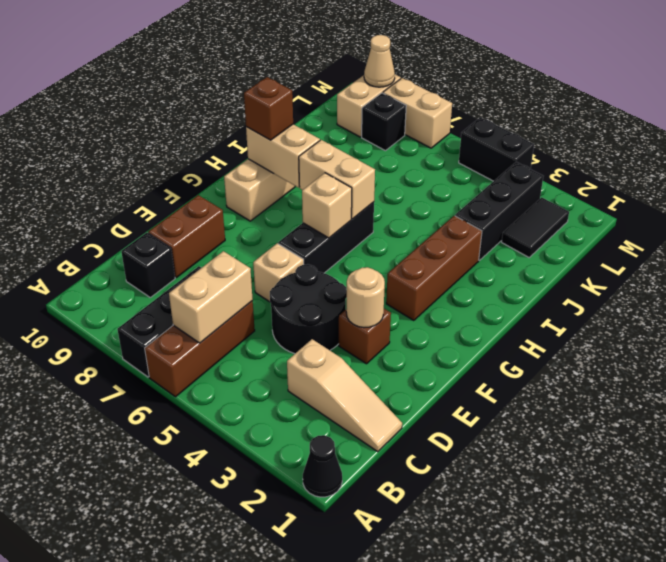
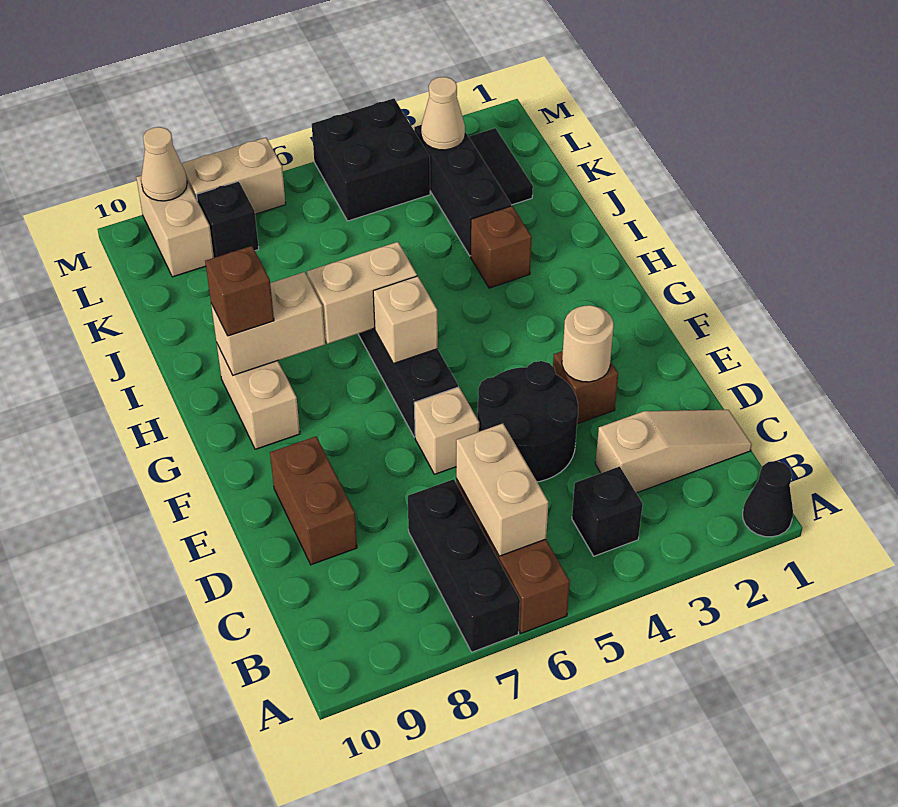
black 1x1 brick [121,233,175,297] -> black 1x1 brick moved to [572,466,643,556]
brown 1x3 brick [386,216,482,321] -> brown 1x1 brick [471,206,532,288]
none -> tan 1x1 cone [421,77,465,150]
black 1x2 brick [459,117,534,181] -> black 2x2 brick [312,98,430,221]

